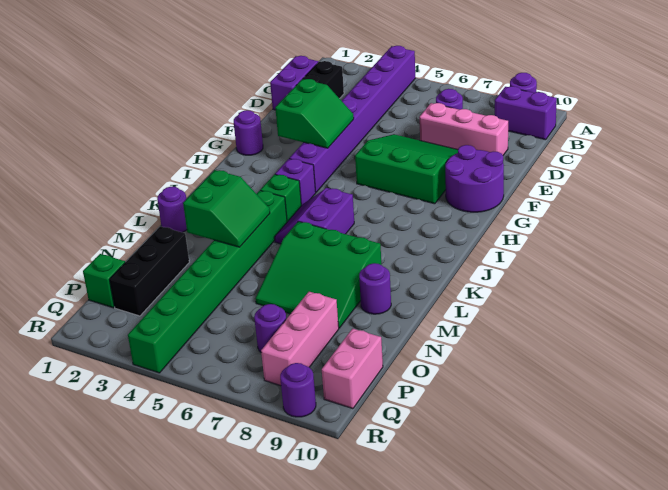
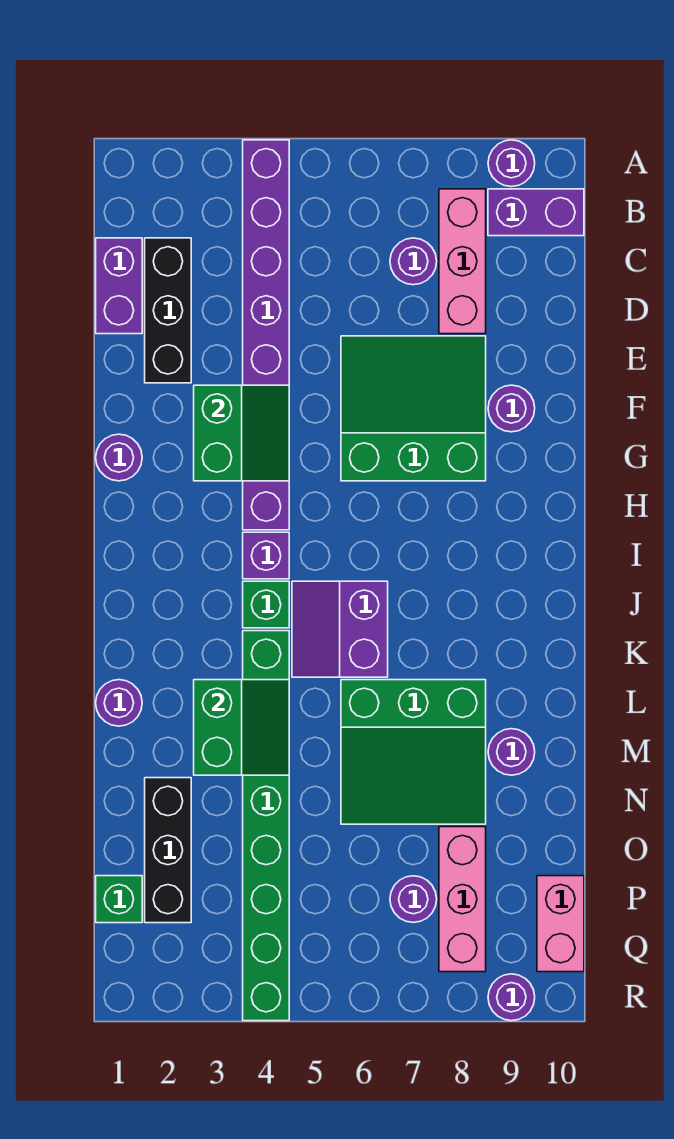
pink 1x3 brick [419,103,508,155] -> pink 1x3 brick turned to [439,189,486,334]
purple 2x2 round brick [445,145,504,212] -> purple 1x1 round brick [488,385,535,432]

